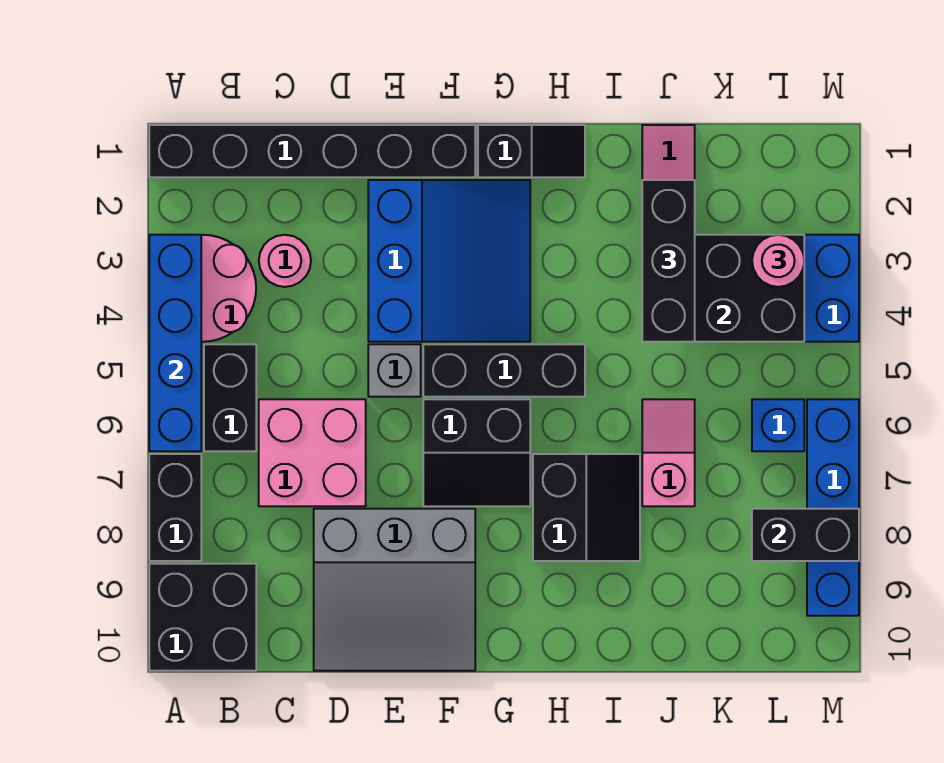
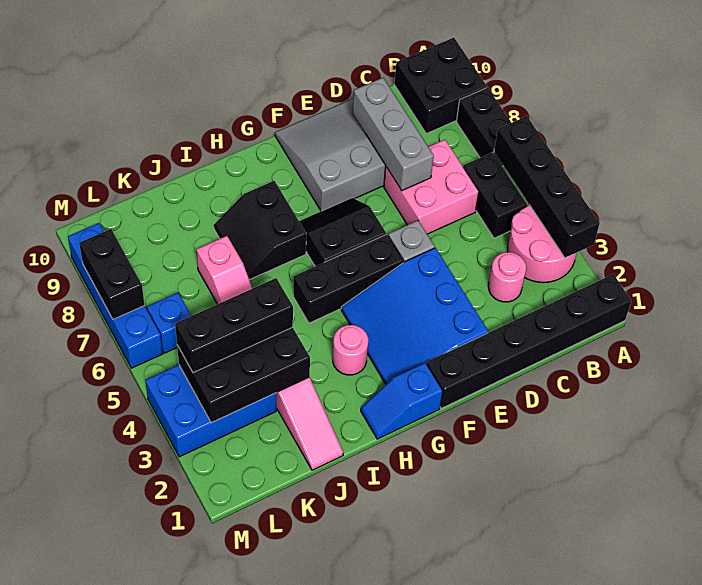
blue 1x4 brick [149,235,201,451] -> black 1x4 brick [494,116,600,258]
none -> grey 1x3 brick [353,78,434,191]
black 1x2 slope [478,125,585,177] -> blue 1x2 slope [361,363,443,439]
black 1x3 brick [642,180,695,342] -> black 1x3 brick turned to [175,278,293,373]
pink 1x1 round brick [752,235,804,287] -> pink 1x1 round brick moved to [333,325,368,375]
black 1x2 brick [752,509,859,561] -> black 1x2 brick turned to [79,229,144,319]

